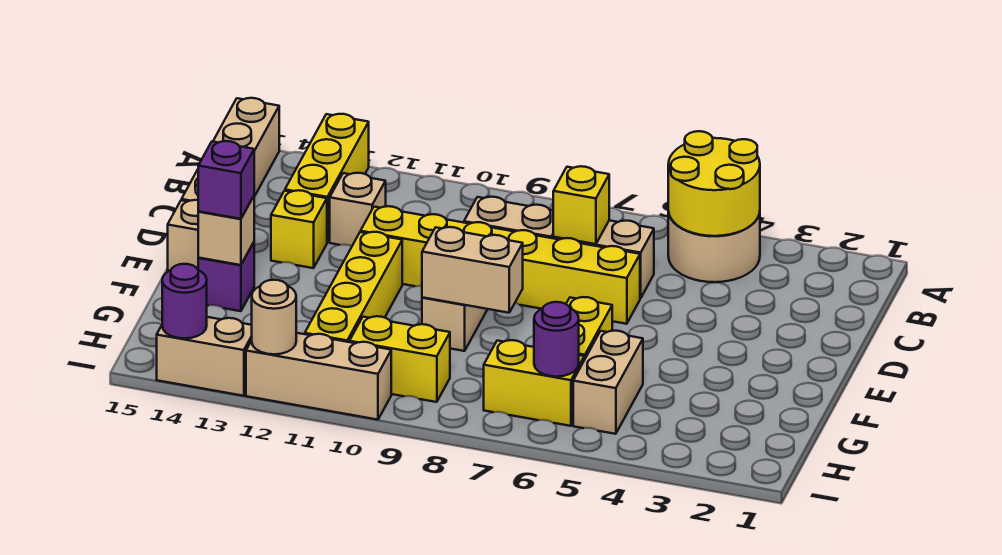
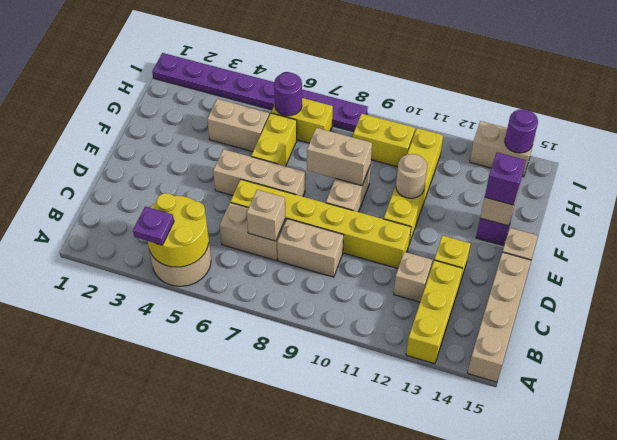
none -> purple 1x1 plate [133,206,174,245]
yellow 1x1 brick [553,166,609,244] -> tan 1x1 brick [247,189,285,241]
tan 1x2 brick [573,331,643,434] -> tan 1x2 brick turned to [207,99,269,152]
none -> purple 1x8 plate [152,53,368,132]
tan 1x3 brick [246,333,391,420] -> tan 1x3 brick moved to [213,149,305,197]
tan 1x1 round brick [252,280,296,354] -> tan 1x1 round brick moved to [396,154,427,198]

